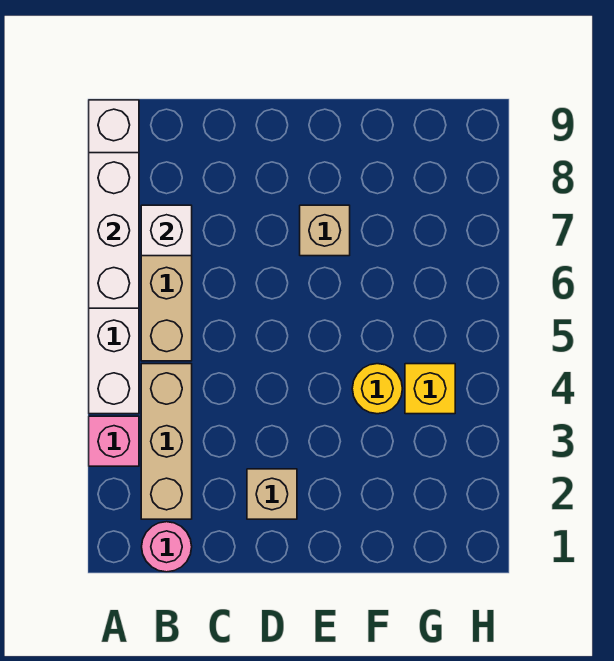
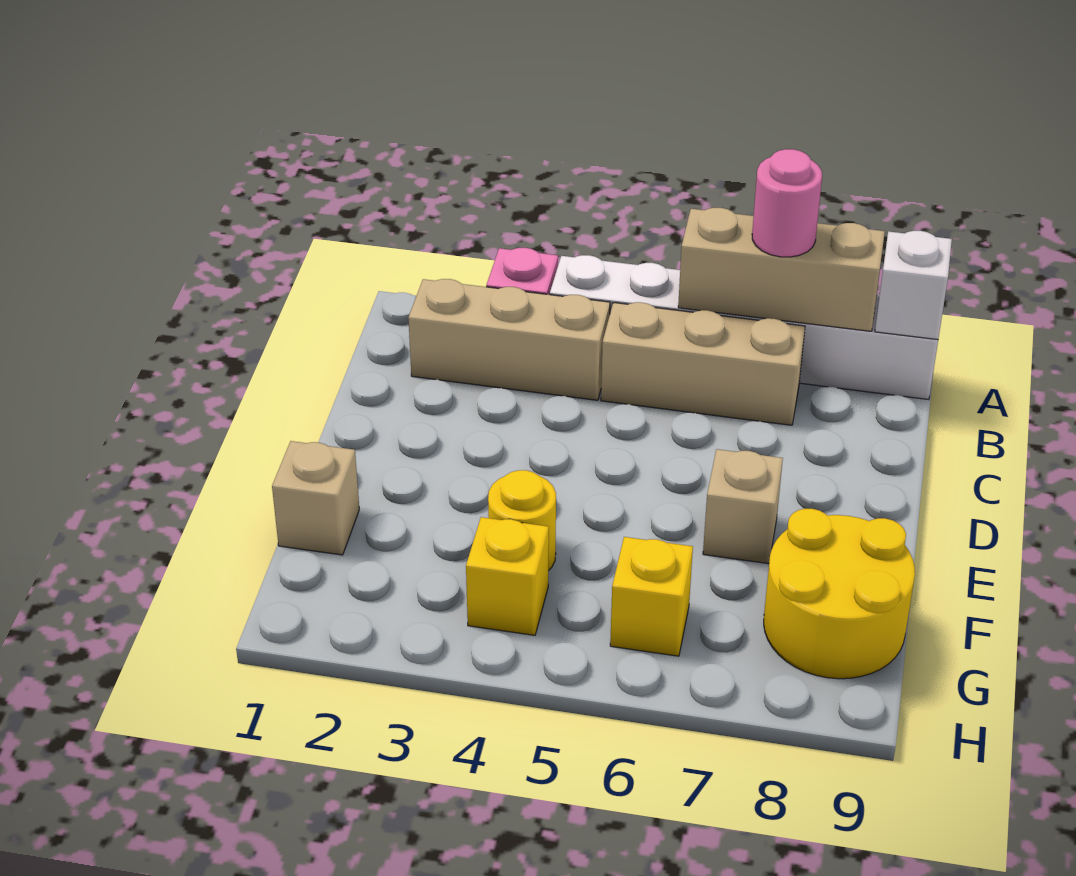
white 1x3 brick [89,153,139,308] -> tan 1x3 brick [678,208,885,331]
pink 1x1 round brick [142,522,192,572] -> pink 1x1 round brick moved to [752,149,822,257]
white 1x1 brick [141,205,192,256] -> white 1x1 brick moved to [875,231,952,340]
tan 1x1 brick [247,469,297,519] -> tan 1x1 brick moved to [272,441,359,555]
none -> yellow 2x2 round brick [764,509,915,679]
none -> yellow 1x1 brick [610,537,693,656]

